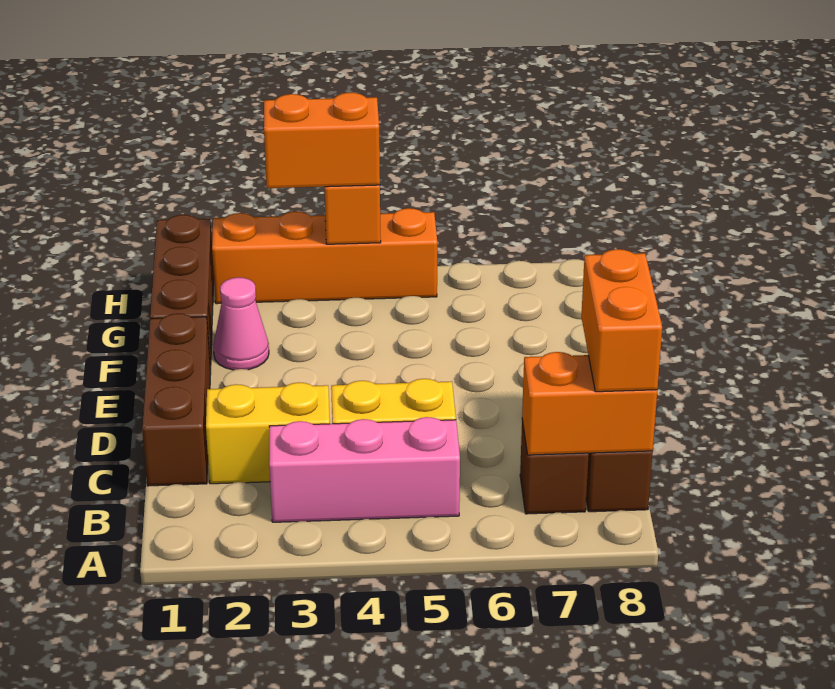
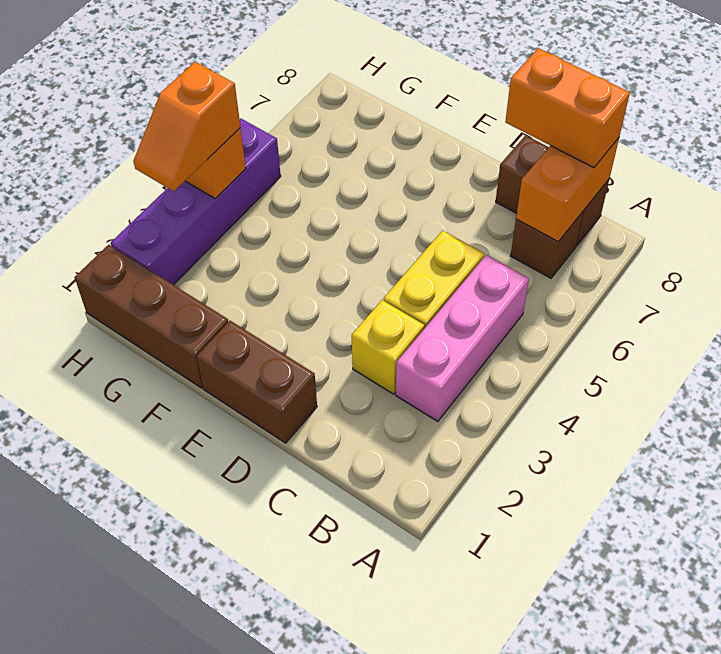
brown 1x3 brick [142,313,211,486] -> brown 1x2 brick [197,321,317,443]
yellow 1x2 brick [206,382,330,484] -> yellow 1x1 brick [352,300,424,394]
pink 1x1 cone [213,277,269,370] -> none
orange 1x4 brick [212,208,437,304] -> purple 1x4 brick [111,118,281,285]
orange 1x2 brick [264,93,380,188] -> orange 1x2 slope [133,62,240,191]

